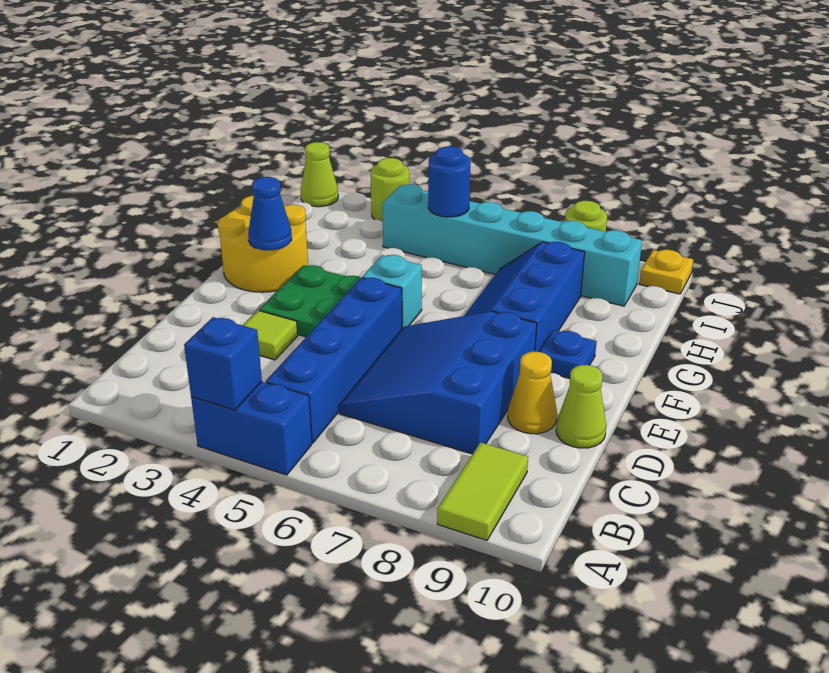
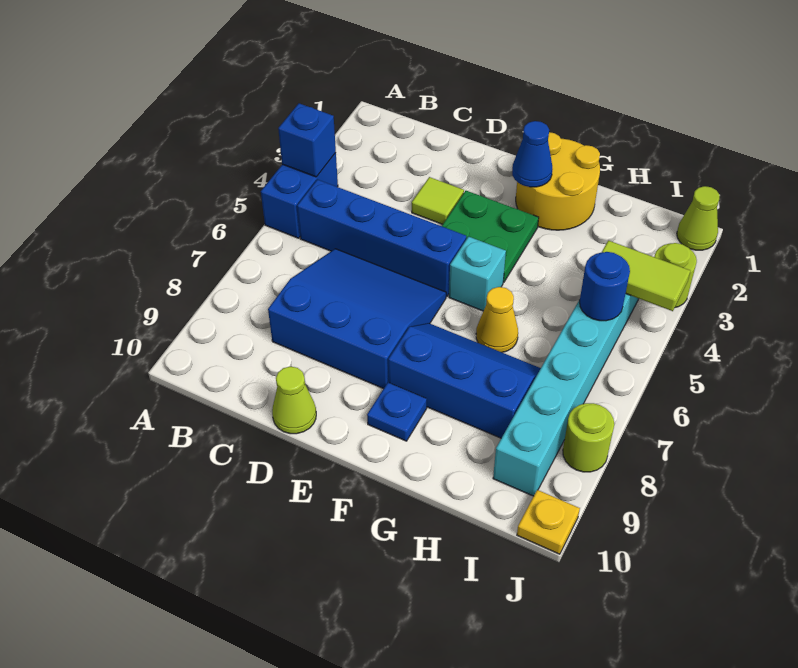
lime 1x2 tile [437,442,528,541] -> lime 1x2 tile moved to [602,241,690,311]
yellow 1x1 cone [508,352,557,434] -> yellow 1x1 cone moved to [476,287,518,352]

